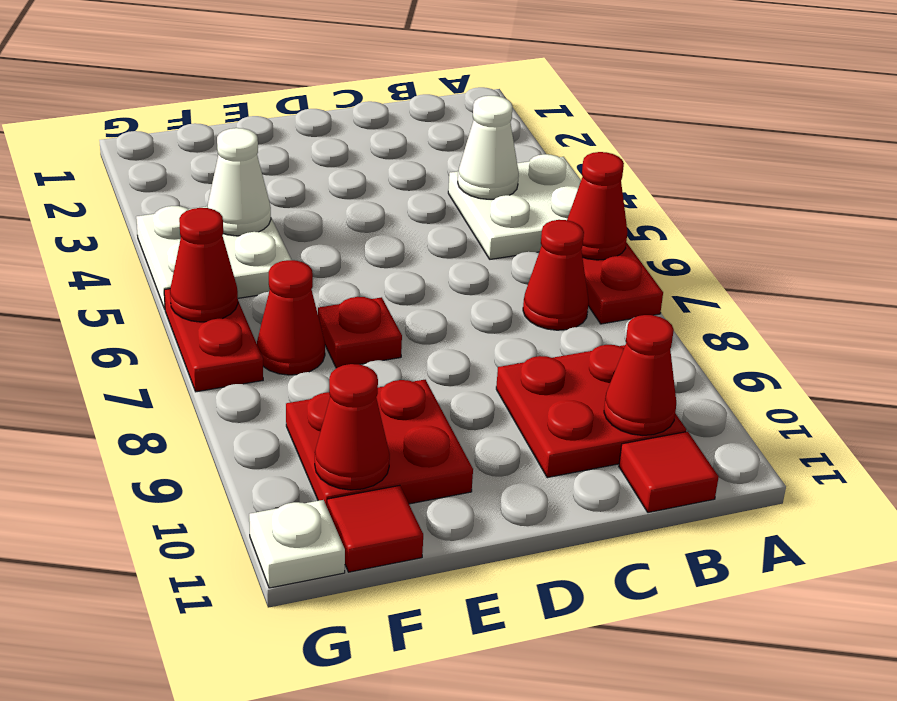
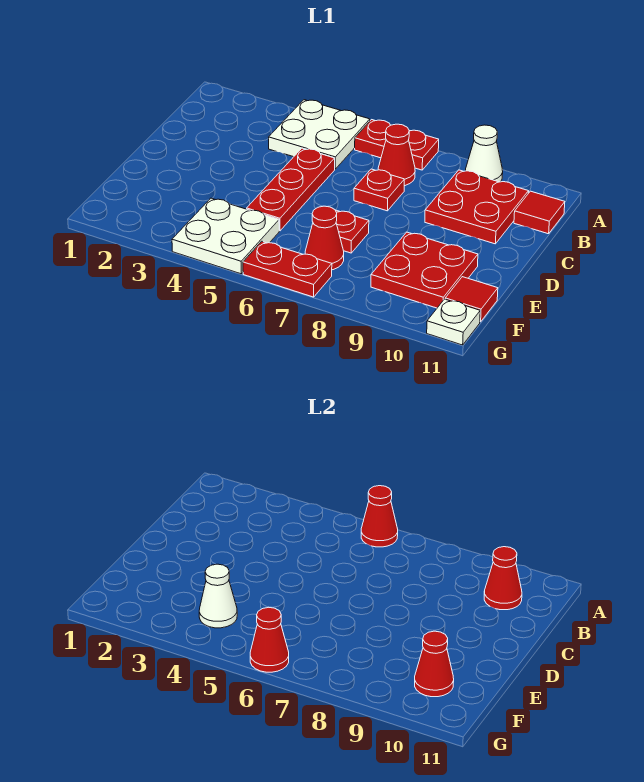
white 1x1 cone [458,96,519,199] -> white 1x1 cone moved to [466,125,503,182]
none -> red 1x3 plate [247,148,335,231]
none -> red 1x1 plate [354,169,404,211]

